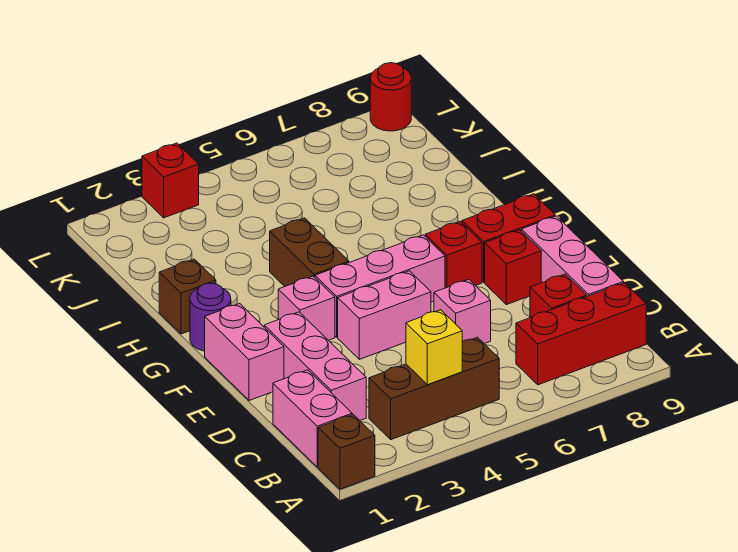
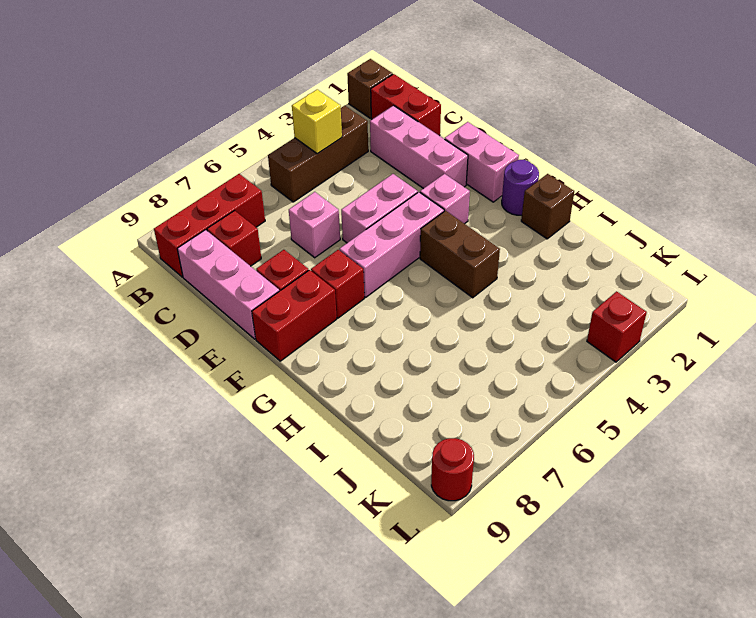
pink 1x2 brick [273,370,352,467] -> red 1x2 brick [371,74,441,136]

